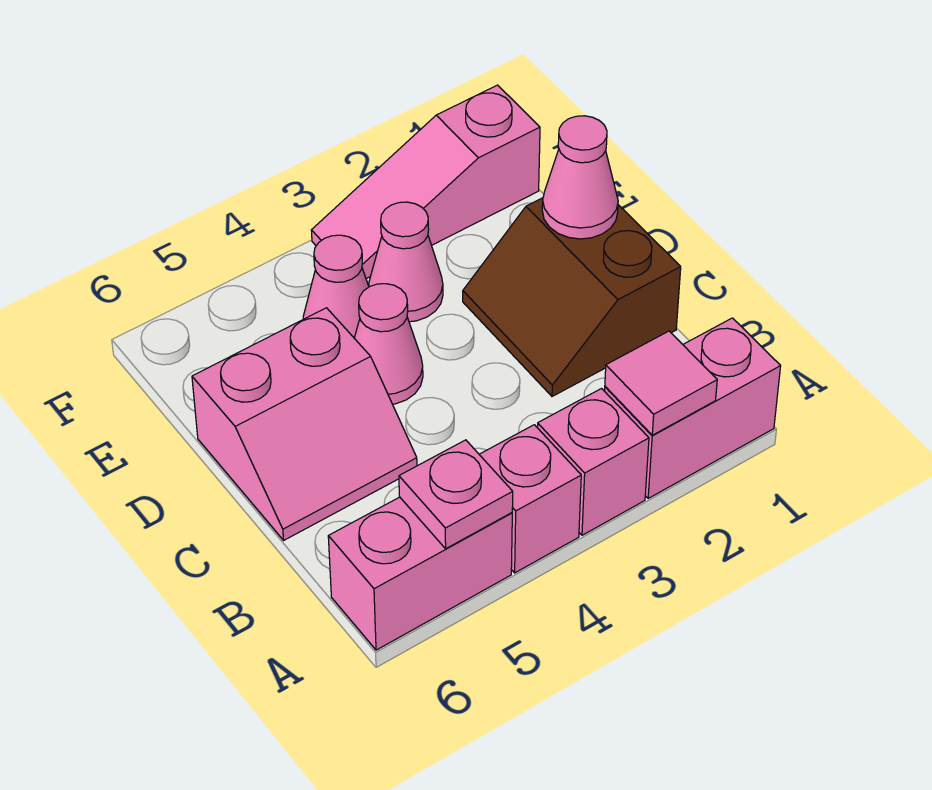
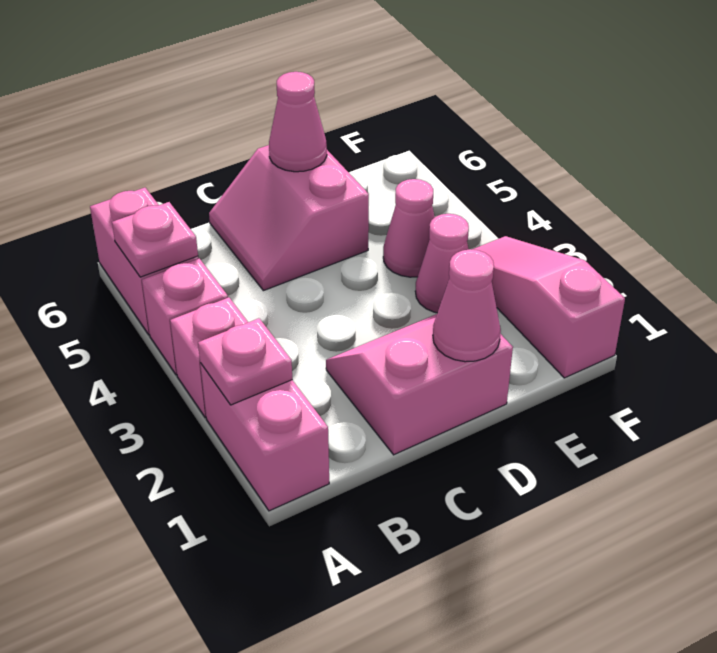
pink 1x1 tile [605,331,717,435] -> pink 1x1 plate [198,318,292,405]
brown 2x2 slope [463,198,681,396] -> pink 2x2 slope [326,314,513,455]
pink 1x1 cone [354,284,423,404] -> pink 1x1 cone moved to [269,72,327,172]

